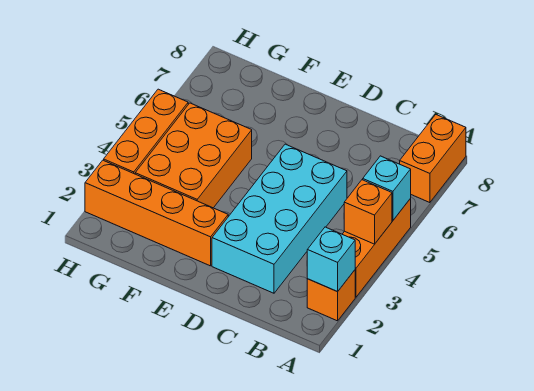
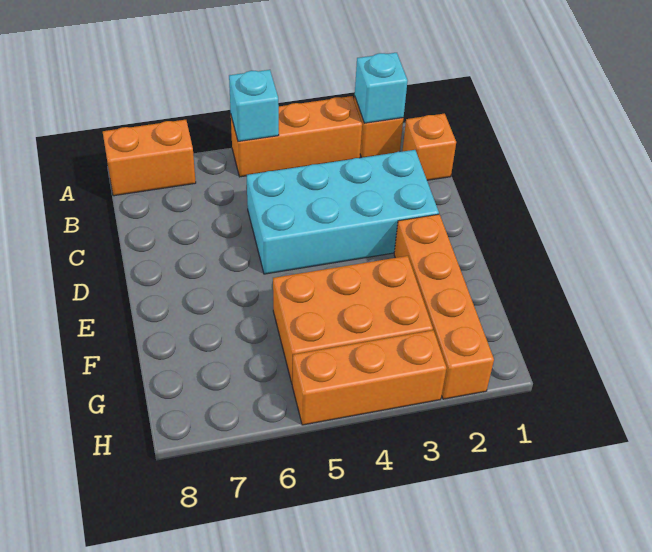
orange 1x1 brick [344,180,392,244] -> orange 1x1 brick moved to [402,114,456,180]

